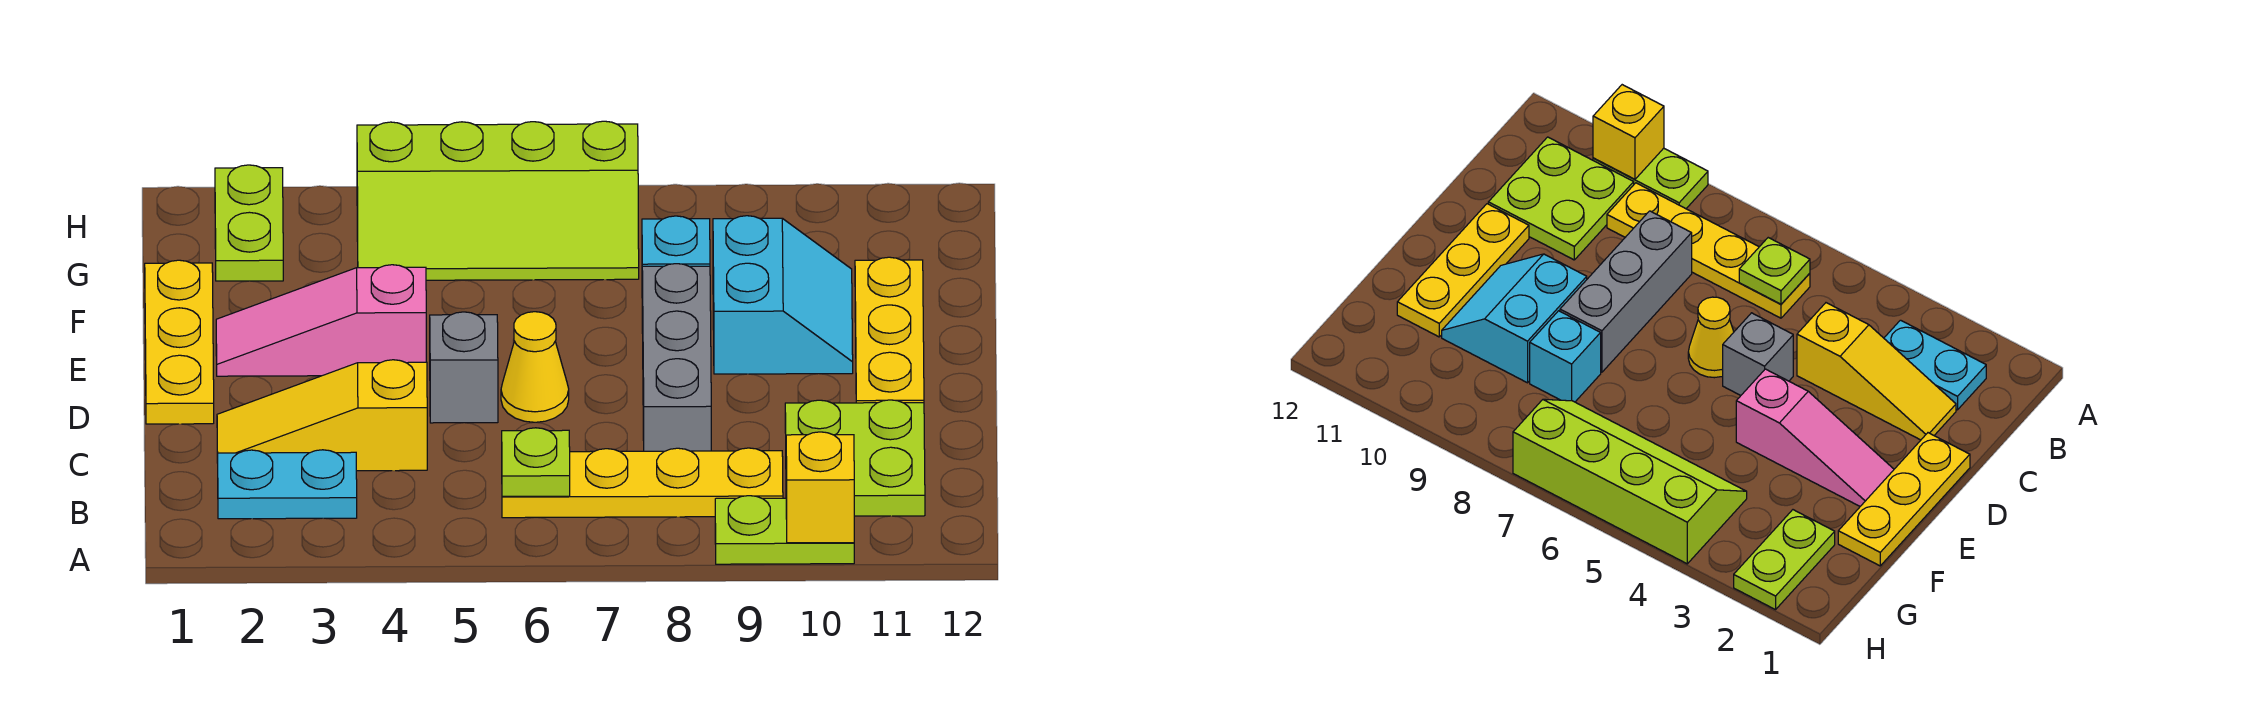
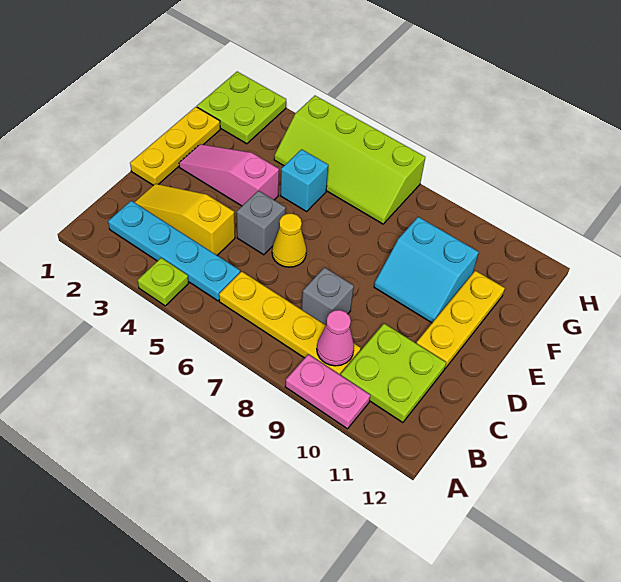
lime 1x2 plate [715,496,854,564] -> pink 1x2 plate [285,354,370,429]
yellow 1x1 brick [786,432,854,543] -> none
cyan 1x2 plate [218,450,357,519] -> cyan 1x4 plate [108,201,240,301]
lime 1x1 plate [502,428,570,496] -> lime 1x1 plate moved to [138,258,189,306]
none -> pink 1x1 cone [317,310,354,366]
grey 1x3 brick [642,264,711,451] -> grey 1x1 brick [301,268,354,325]
cyan 2x2 slope [713,216,853,374] -> cyan 2x2 slope turned to [374,217,479,323]
cyan 1x1 brick [642,216,710,266] -> cyan 1x1 brick moved to [280,149,328,211]
lime 1x2 plate [215,165,283,281] -> lime 2x2 plate [197,72,286,144]

